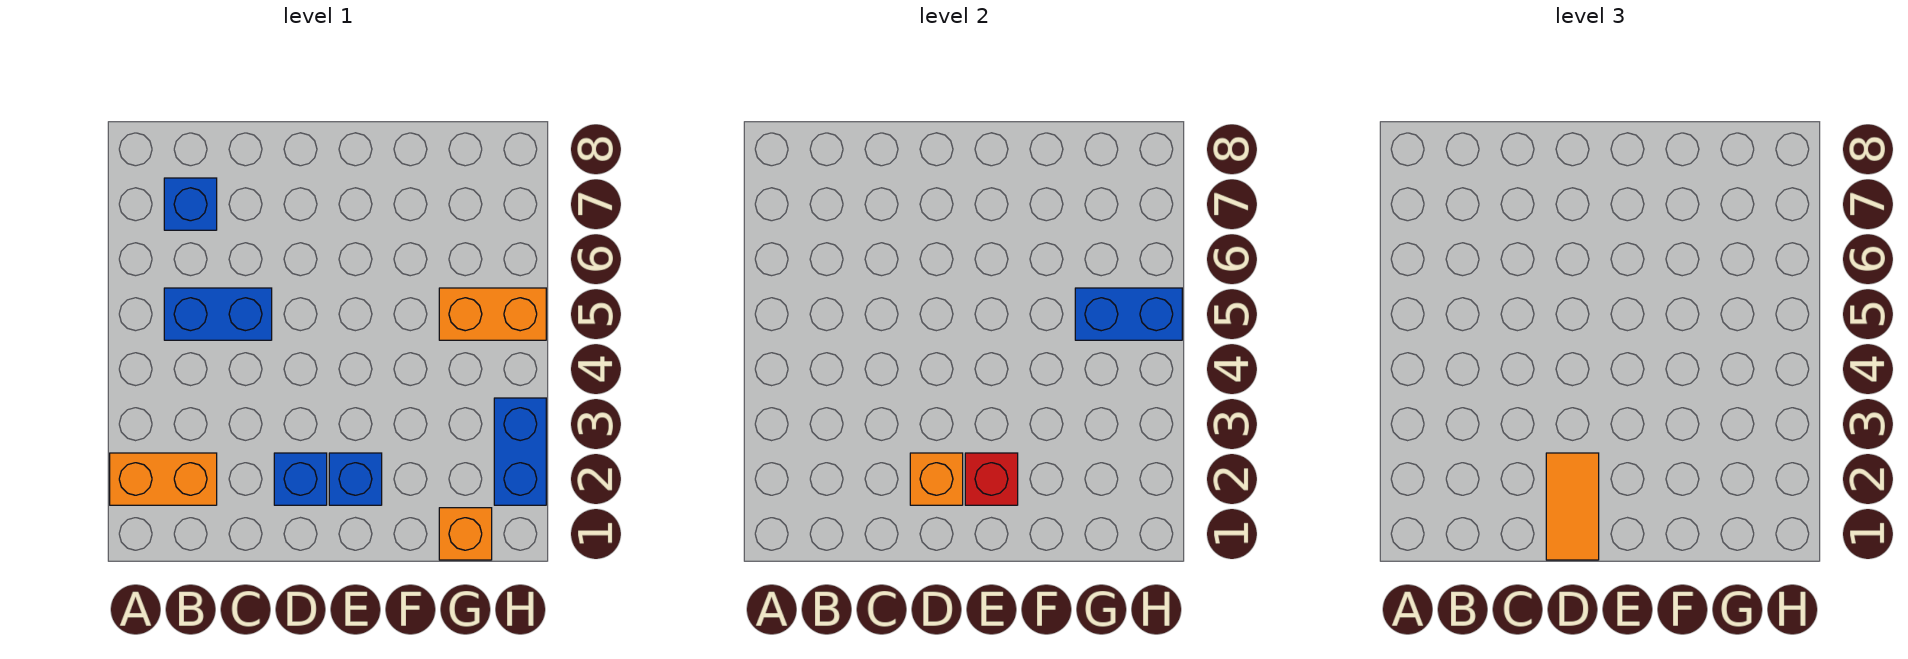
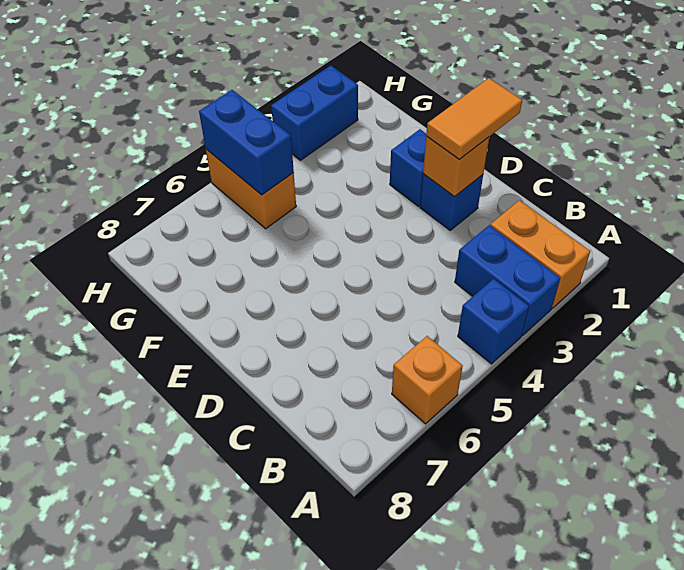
blue 1x2 brick [164,288,272,340] -> blue 1x2 brick moved to [455,225,560,336]
blue 1x1 brick [164,178,217,230] -> blue 1x1 brick moved to [458,279,529,364]
red 1x1 brick [965,453,1018,505] -> none
orange 1x1 brick [439,508,492,560] -> orange 1x1 brick moved to [392,336,463,424]

